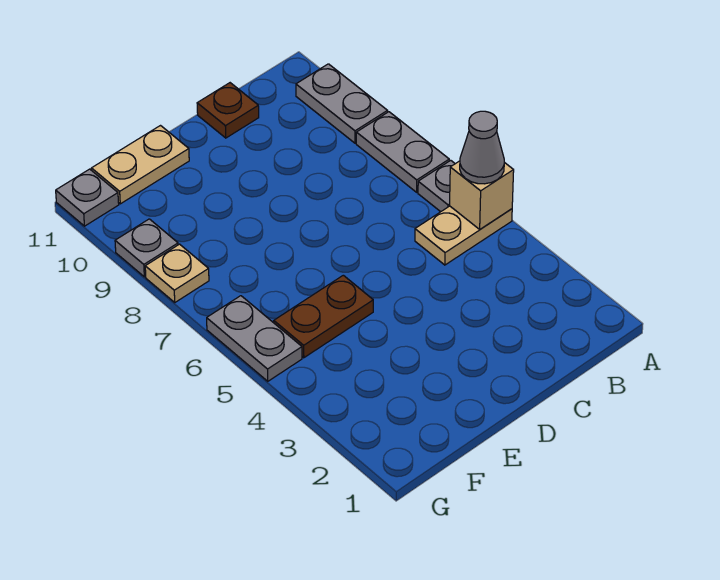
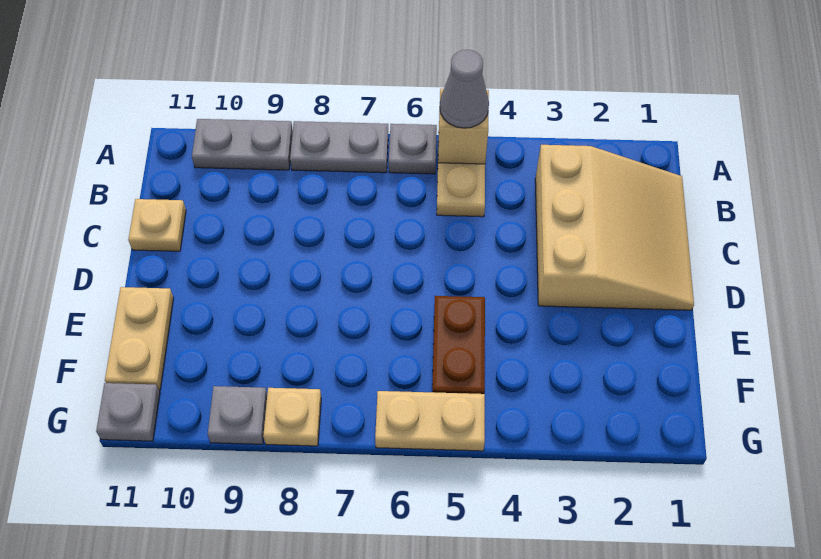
none -> tan 3x3 slope [535,145,694,310]
brown 1x1 plate [197,83,259,138] -> tan 1x1 plate [128,199,186,251]
grey 1x2 plate [207,296,302,381] -> tan 1x2 plate [375,391,485,451]

